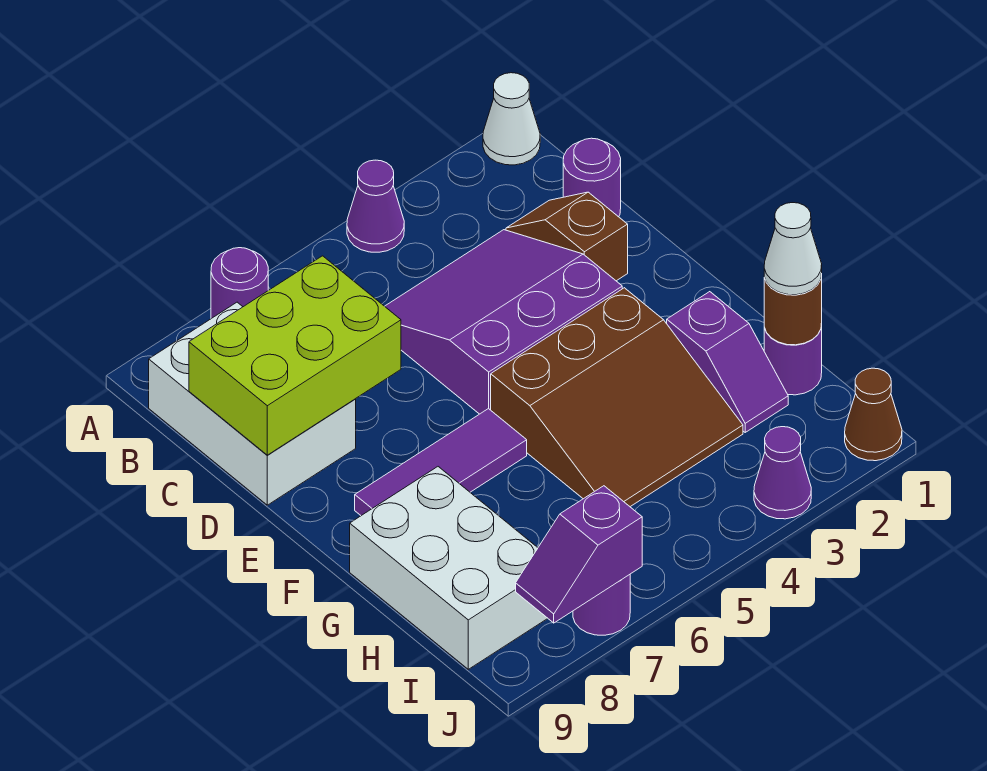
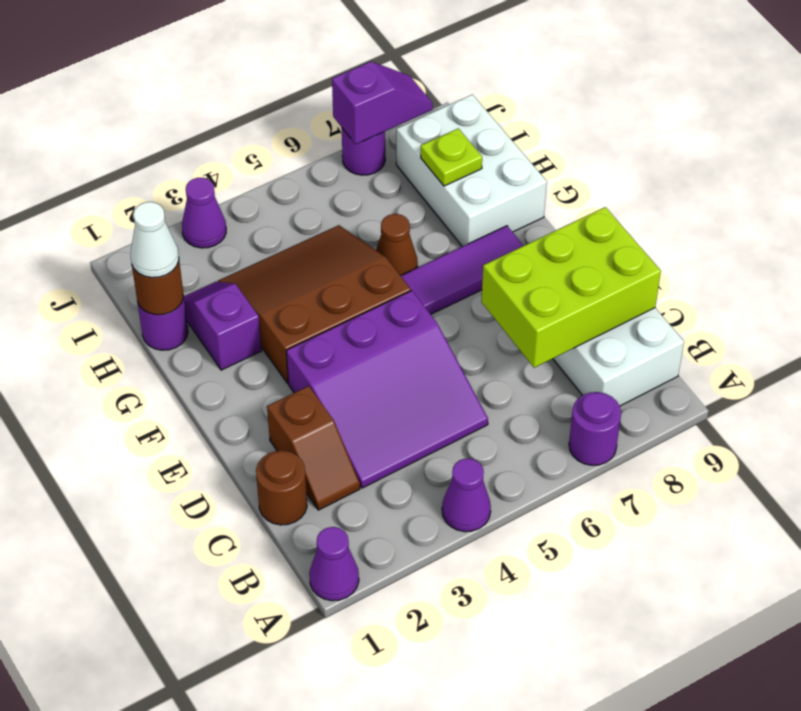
white 1x1 cone [483,73,540,165] -> purple 1x1 cone [309,527,359,601]
purple 1x1 round brick [563,138,621,217] -> brown 1x1 round brick [256,451,307,525]
none -> lime 1x1 plate [421,128,482,186]
brown 1x1 cone [845,368,902,461] -> brown 1x1 cone moved to [376,214,418,276]

